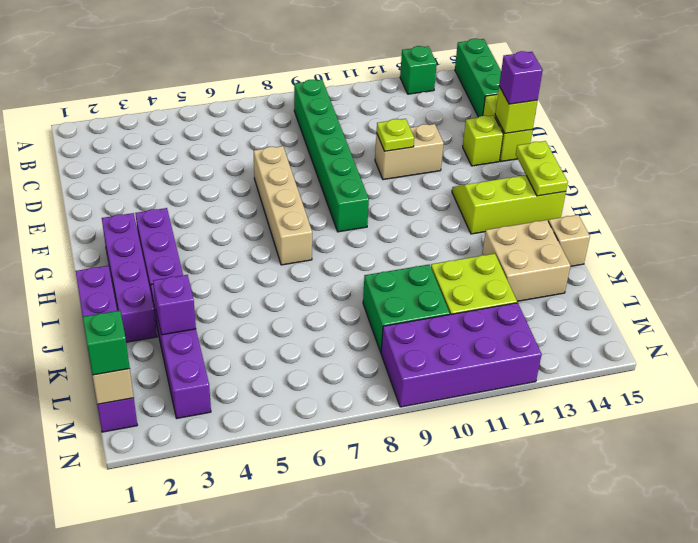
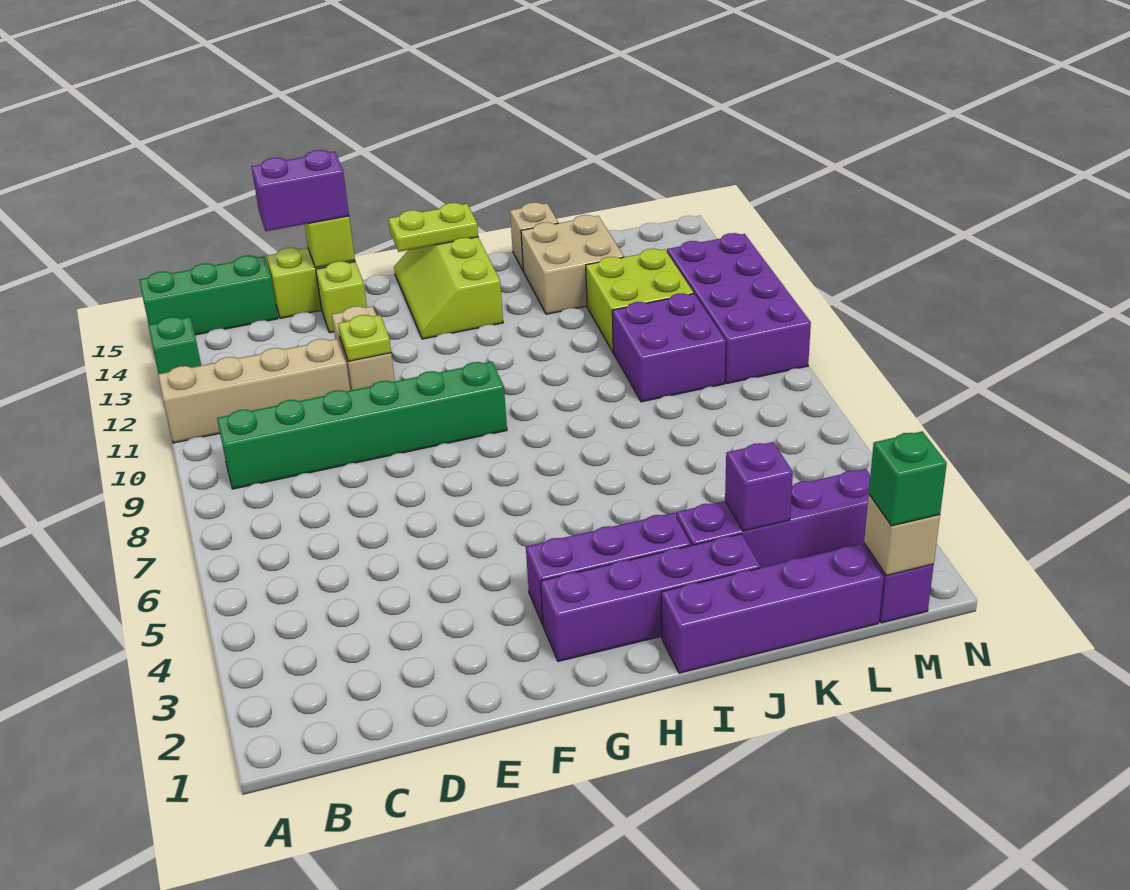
tan 1x4 brick [254,146,312,265] -> tan 1x4 brick moved to [158,339,350,443]
purple 1x1 brick [499,51,543,104] -> purple 1x2 brick [251,150,349,231]
green 2x2 brick [363,265,450,352] -> purple 2x2 brick [612,293,726,402]

